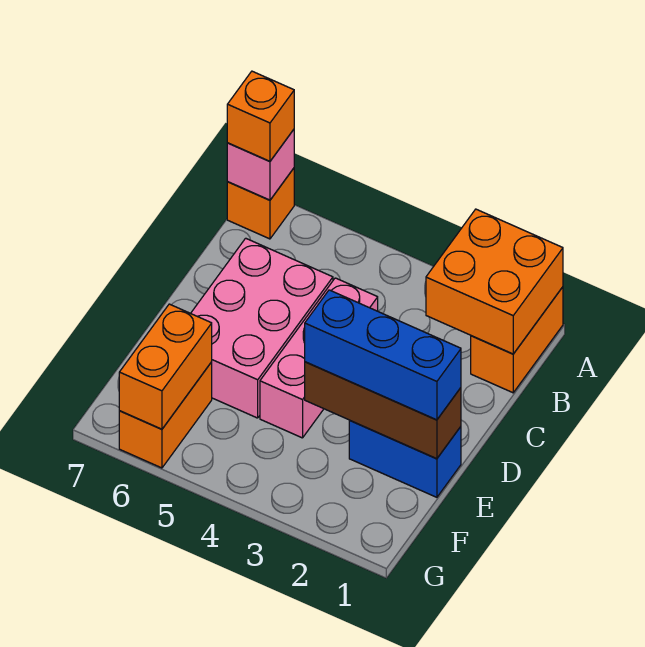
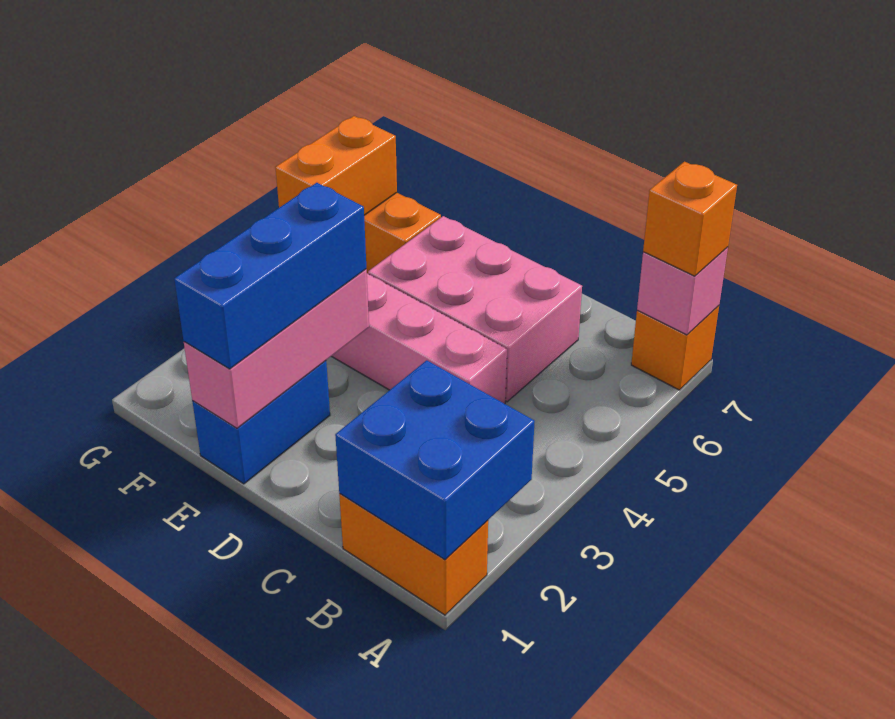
orange 2x2 brick [426,209,563,354] -> blue 2x2 brick [335,360,535,560]
brown 1x3 brick [305,362,461,459] -> pink 1x3 brick [184,269,369,428]
orange 1x2 brick [119,304,212,429] -> orange 1x2 brick turned to [275,116,397,215]

